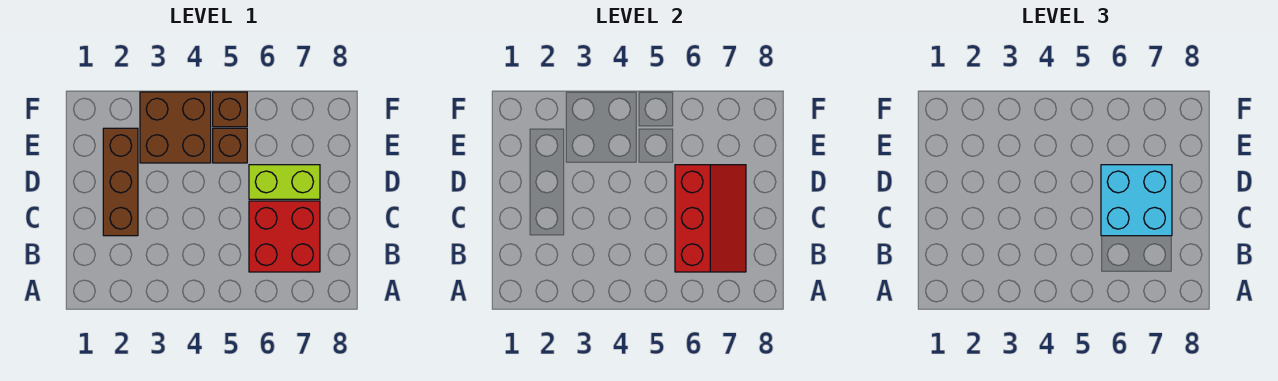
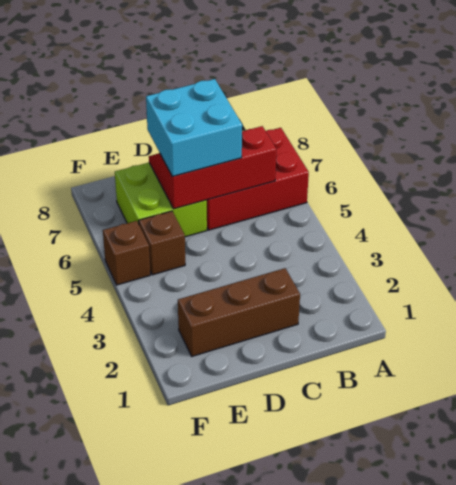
red 2x2 brick [249,201,320,272] -> red 2x3 brick [207,128,309,230]
lime 1x2 brick [249,165,320,199] -> lime 2x2 brick [115,163,207,237]
brown 2x2 brick [140,92,211,163] -> none

